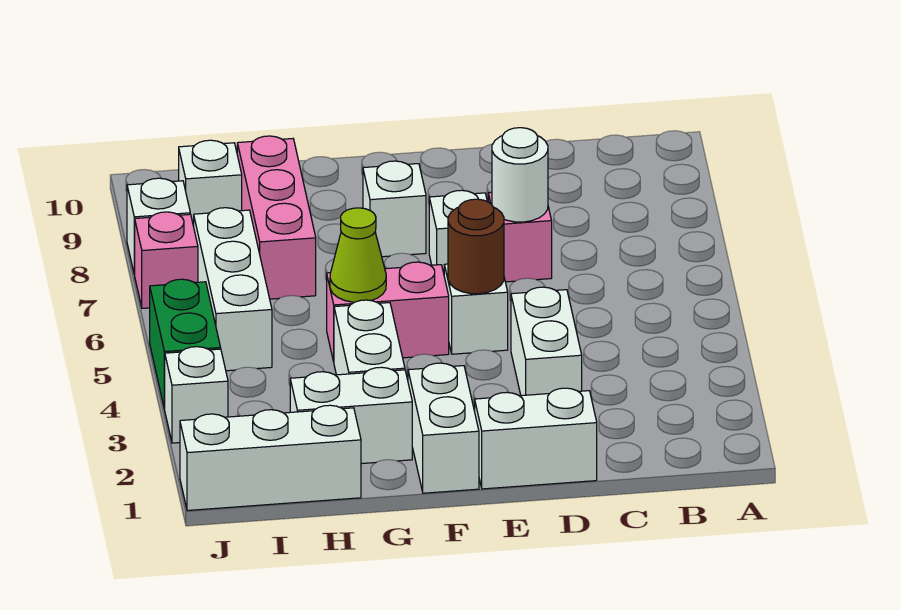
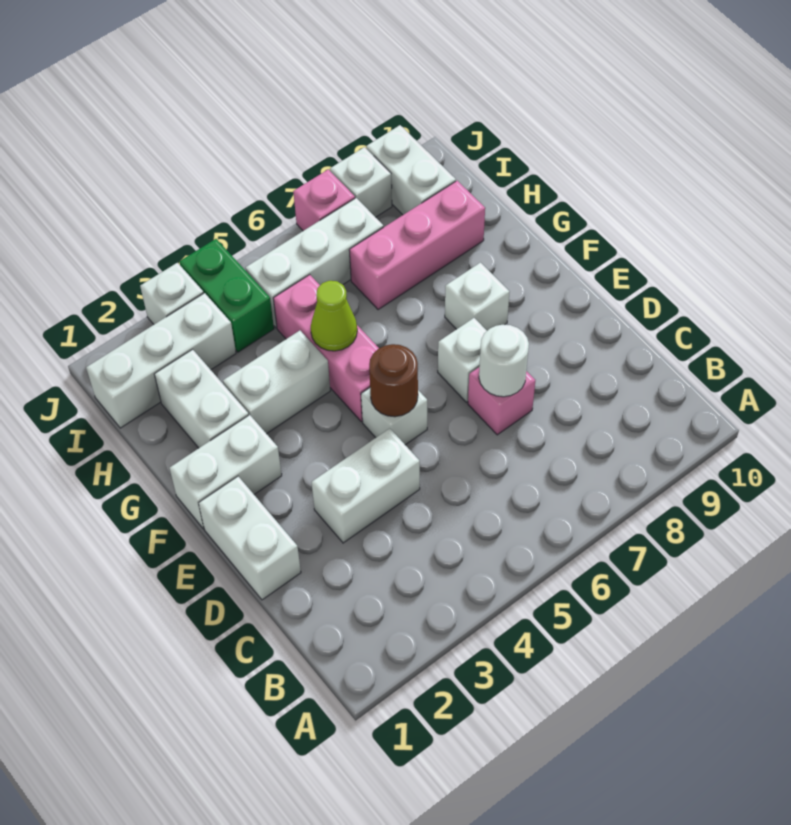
pink 1x2 brick [327,262,449,362] -> pink 1x3 brick [273,275,379,422]
white 1x3 brick [180,405,361,511] -> white 1x3 brick turned to [86,293,236,428]
white 1x1 brick [179,140,242,226] -> white 1x2 brick [366,125,456,215]
green 1x2 brick [150,279,221,409] -> green 1x2 brick turned to [179,239,274,352]

